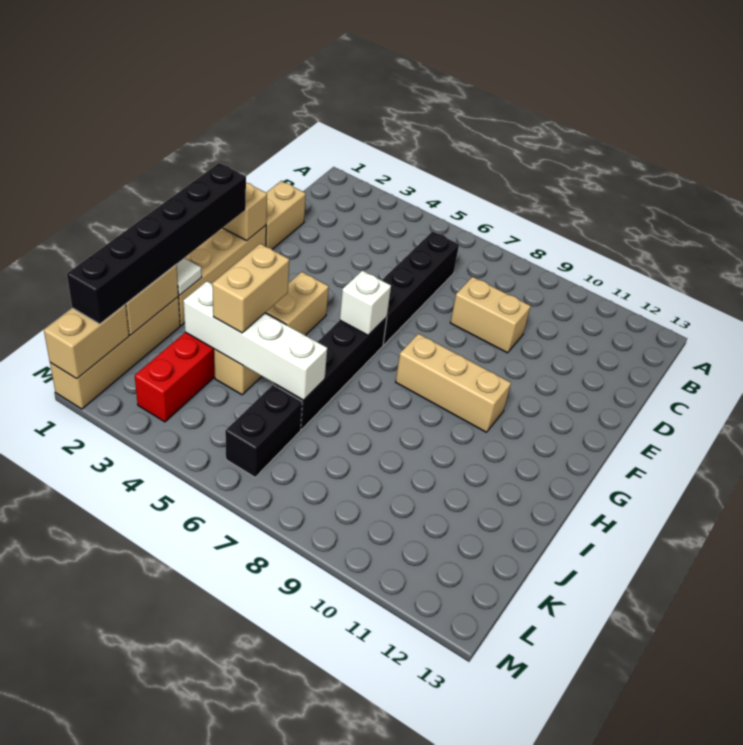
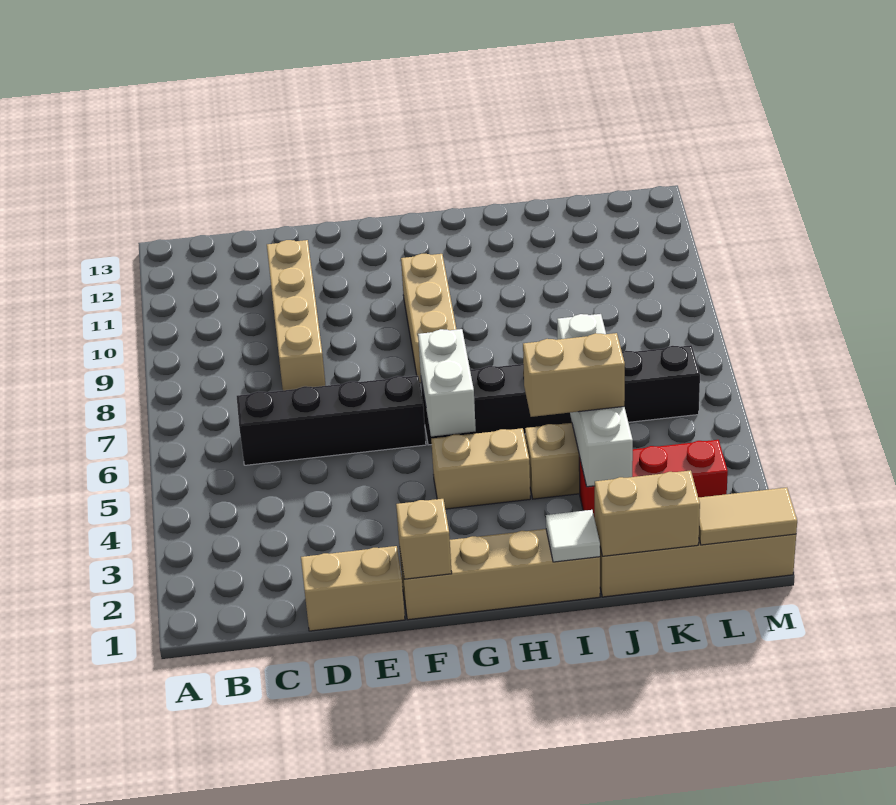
tan 1x2 brick [450,277,531,353] -> tan 1x4 brick [267,240,326,390]
black 1x6 brick [67,163,246,324] -> none
white 1x1 brick [340,270,391,335] -> white 1x2 brick [418,329,476,436]
tan 1x2 brick [44,305,129,379] -> tan 1x2 tile [699,488,797,545]

